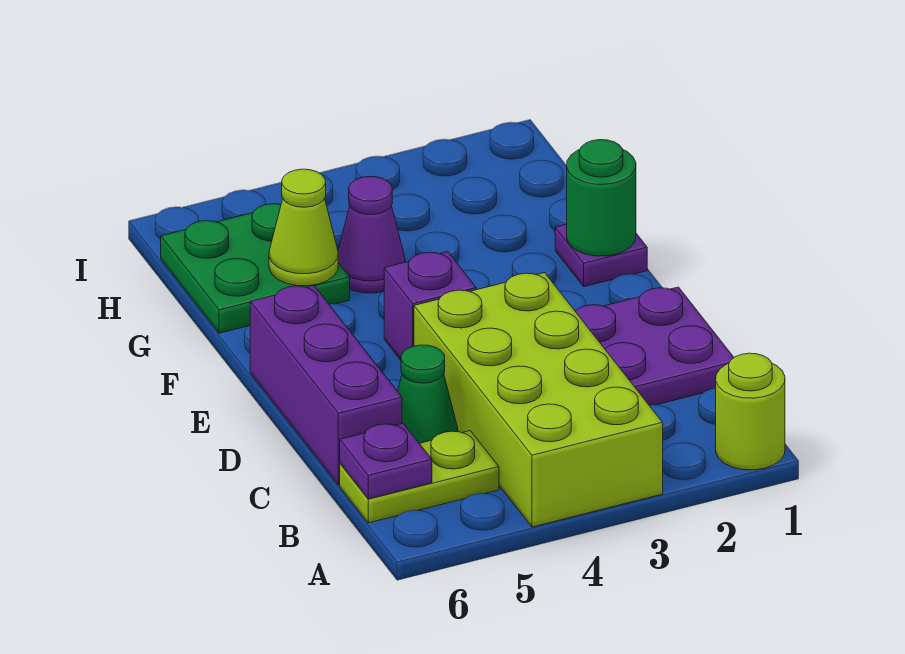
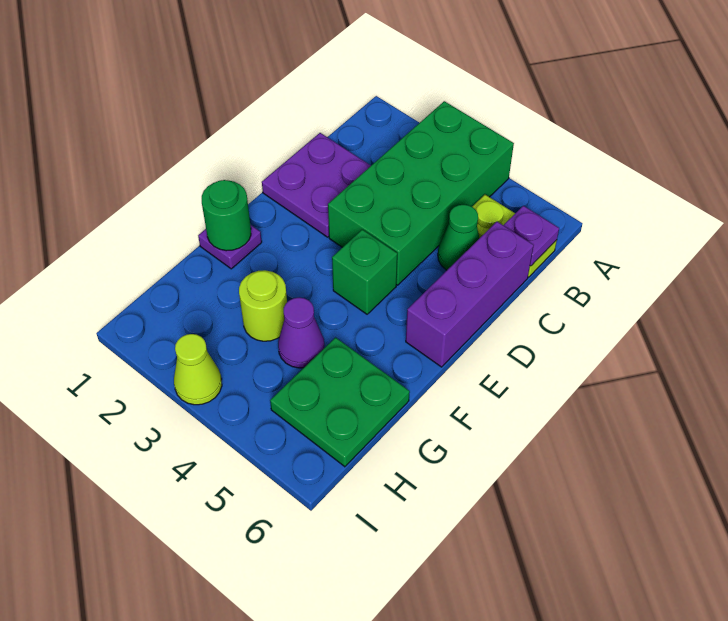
lime 1x1 round brick [716,353,785,470] -> lime 1x1 round brick moved to [239,270,287,341]
lime 2x4 brick [414,273,663,527] -> green 2x4 brick [328,101,514,285]
purple 1x1 brick [384,252,476,360] -> green 1x1 brick [332,230,397,314]
lime 1x1 cone [269,169,338,286] -> lime 1x1 cone moved to [174,334,222,405]

